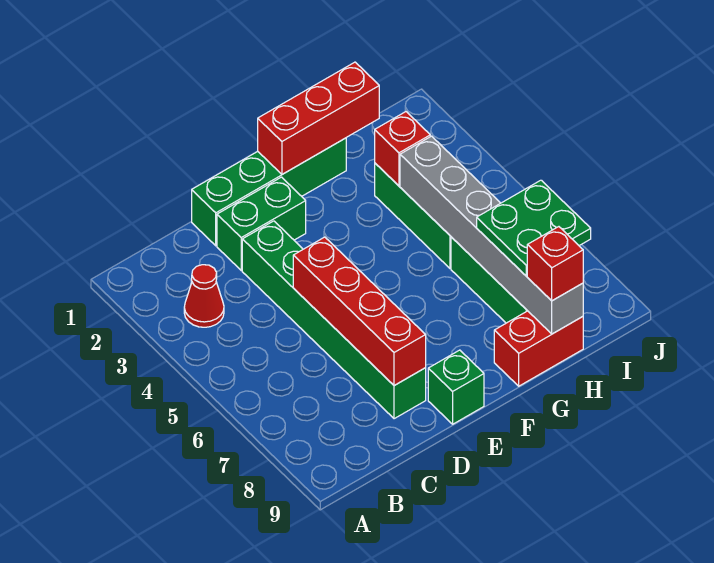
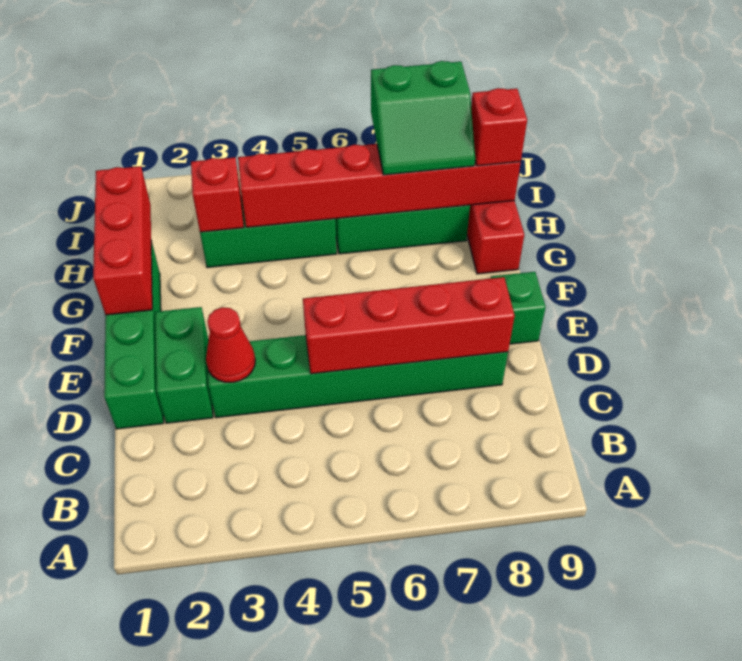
red 1x1 cone [184,265,224,327] -> red 1x1 cone moved to [206,307,255,382]
grey 1x6 brick [400,136,583,334] -> red 1x6 brick [238,144,521,227]
green 2x2 plate [477,180,591,276] -> green 2x2 slope [371,61,475,175]

